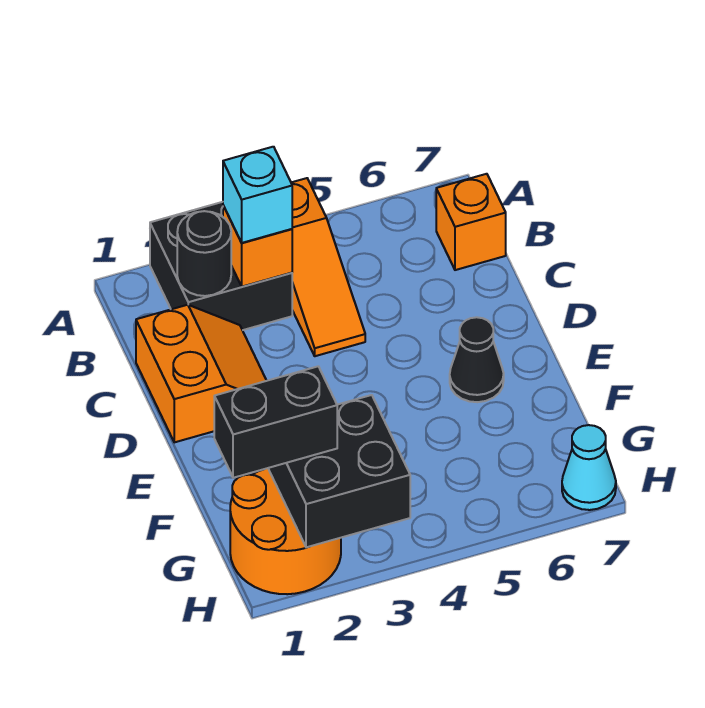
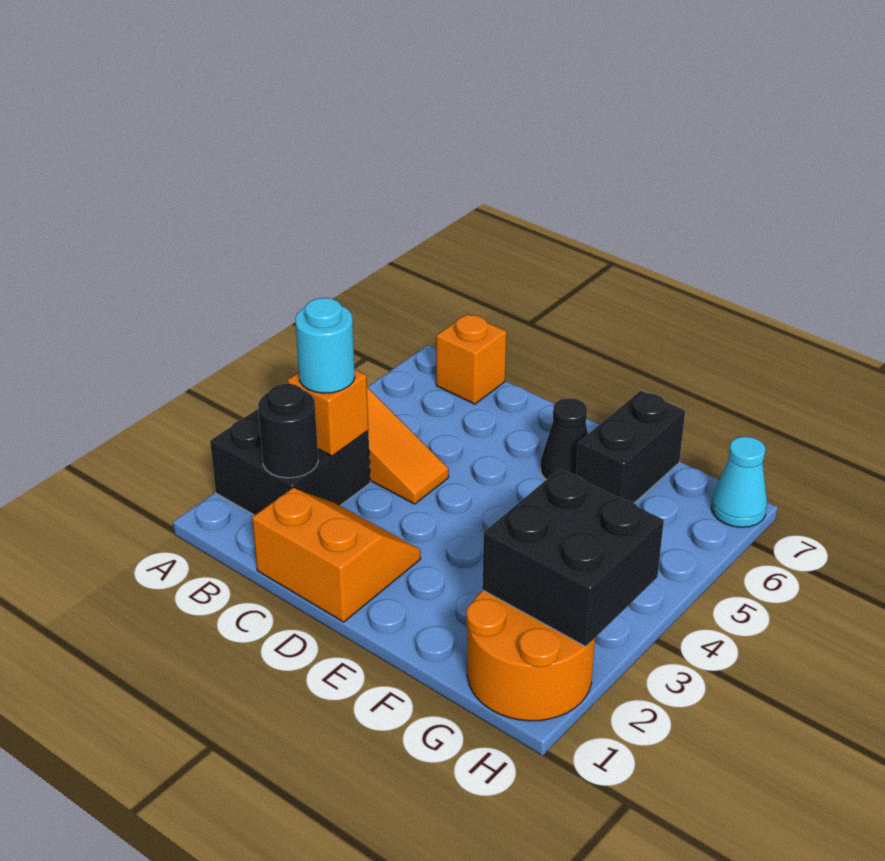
cyan 1x1 brick [223,147,292,243] -> cyan 1x1 round brick [295,298,355,393]
black 1x2 brick [214,366,337,478] -> black 1x2 brick moved to [576,391,685,503]

